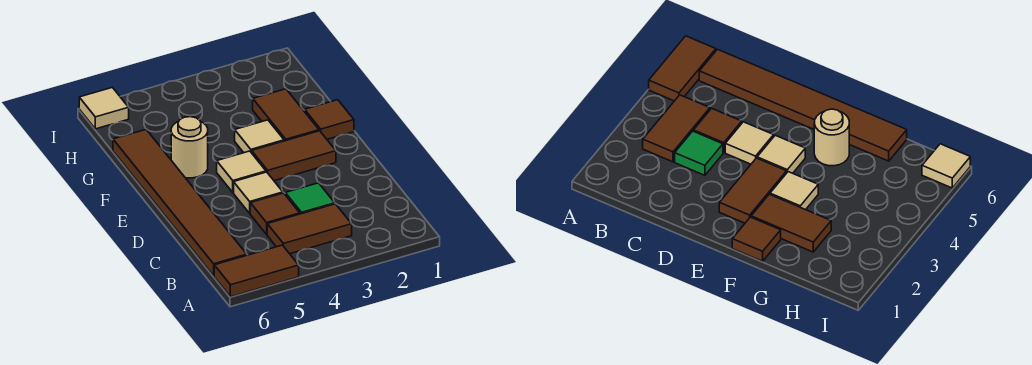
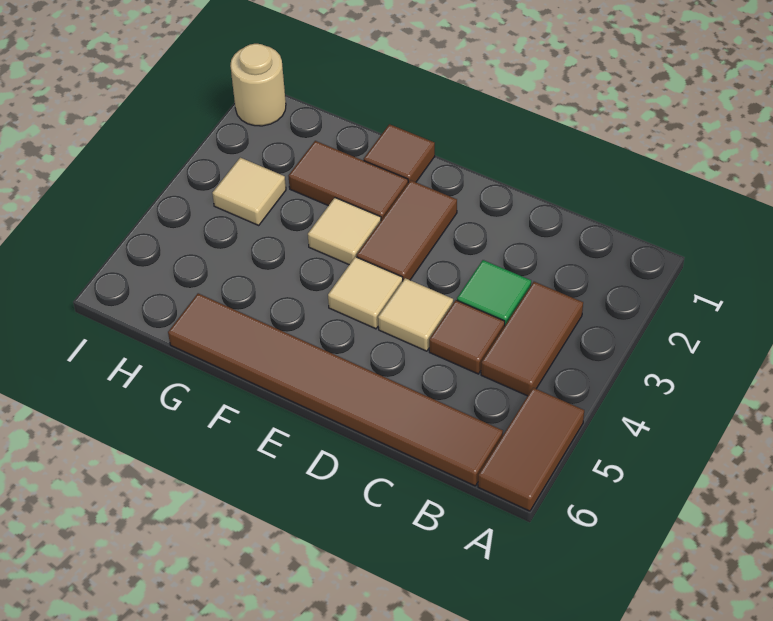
tan 1x1 round brick [171,117,208,178] -> tan 1x1 round brick moved to [230,44,286,126]
tan 1x1 tile [79,87,129,129] -> tan 1x1 tile moved to [212,158,286,225]

